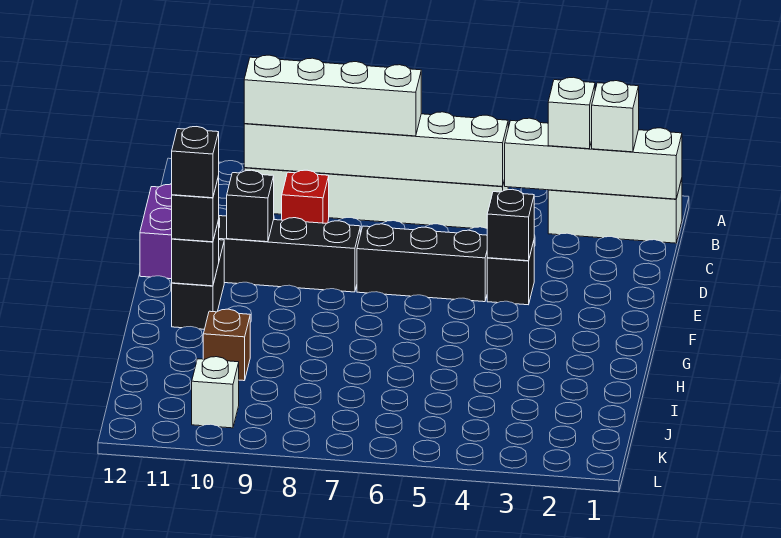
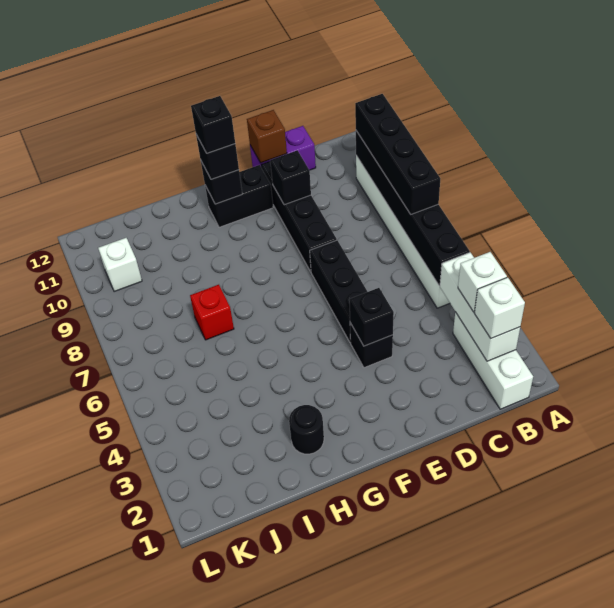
white 1x4 brick [505,118,682,199] -> white 1x3 brick [440,252,520,361]
white 1x6 brick [244,112,508,186] -> black 1x6 brick [356,131,470,286]
white 1x4 brick [244,55,421,136] -> black 1x4 brick [355,94,440,214]
red 1x1 brick [282,170,329,223] -> red 1x1 brick moved to [190,285,234,340]
none -> black 1x1 round brick [289,405,324,454]
brown 1x1 brick [203,309,250,381] -> brown 1x1 brick moved to [247,110,287,163]

